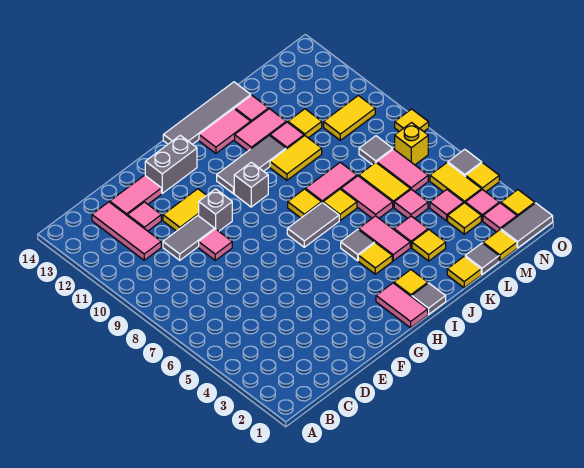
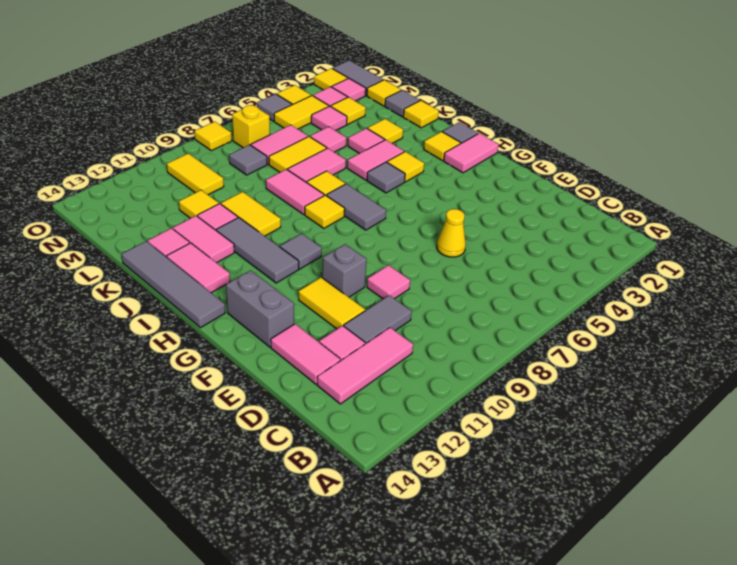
grey 1x2 tile [163,216,215,260] -> grey 1x2 tile turned to [344,295,412,344]
none -> yellow 1x1 cone [437,209,466,257]
grey 1x1 brick [234,162,268,207] -> grey 1x1 tile [280,234,322,269]

